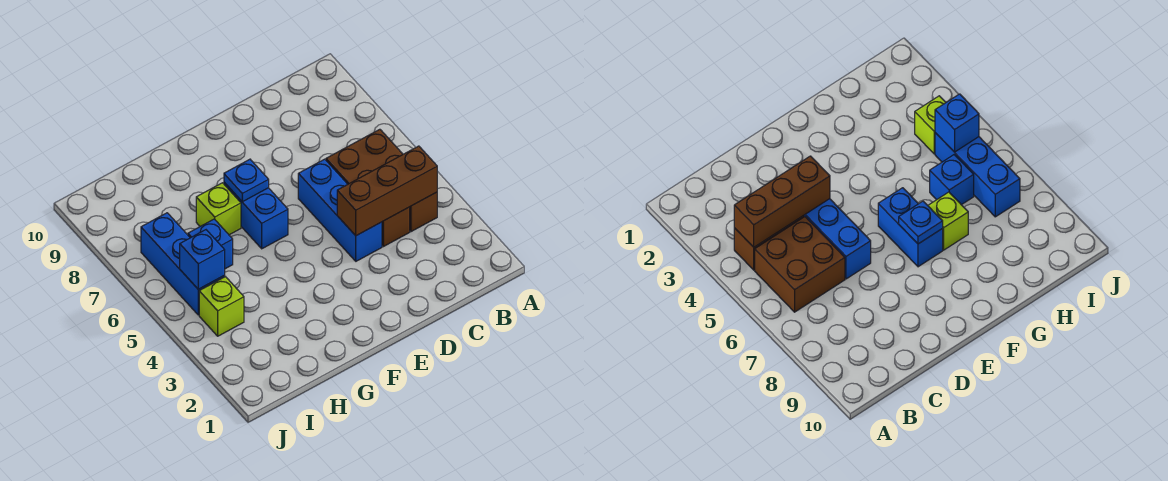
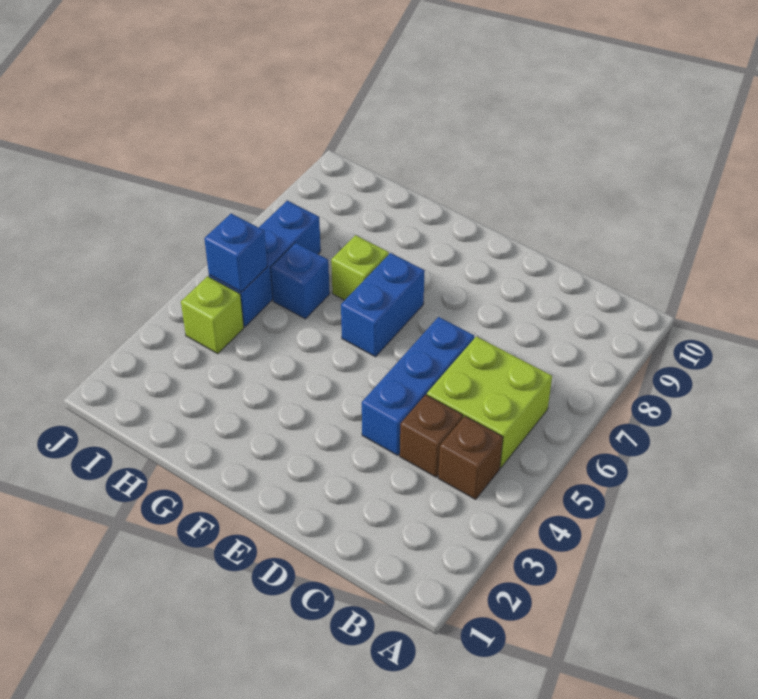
brown 1x3 brick [337,146,437,236] -> none
brown 2x2 brick [326,129,403,184] -> lime 2x2 brick [427,336,552,468]
blue 1x1 plate [224,159,269,202] -> none

